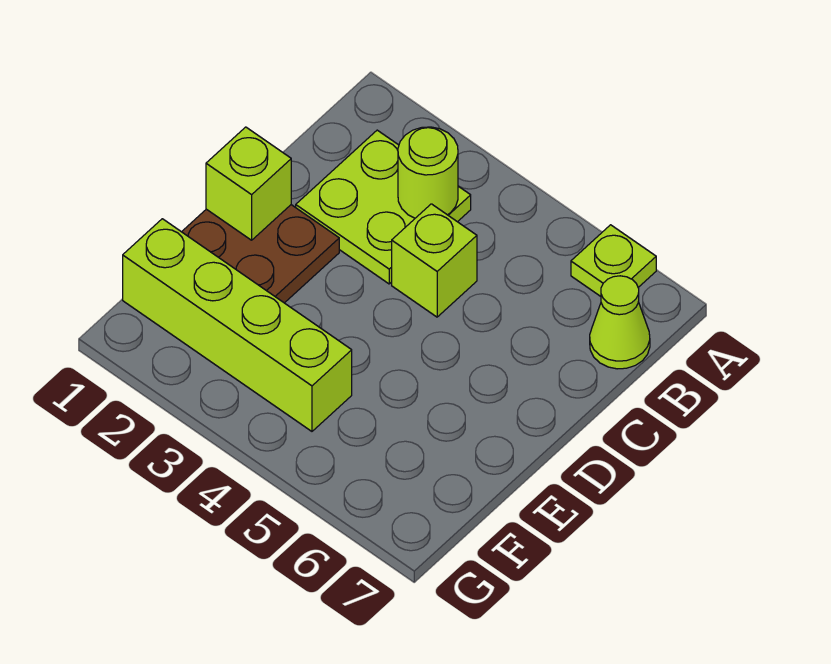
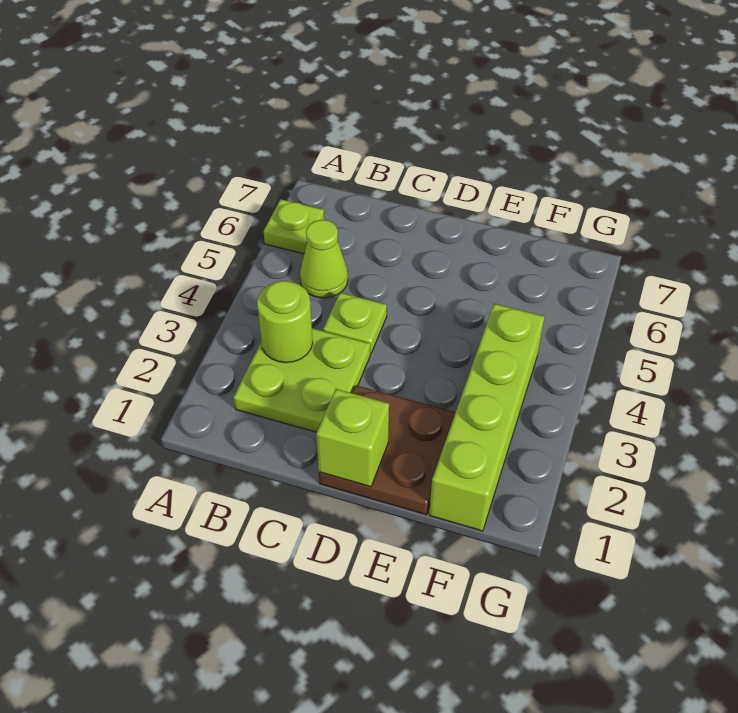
lime 1x1 cone [590,276,650,369] -> lime 1x1 cone moved to [300,220,348,298]
lime 1x1 brick [392,204,477,317] -> lime 1x1 plate [323,293,387,354]

